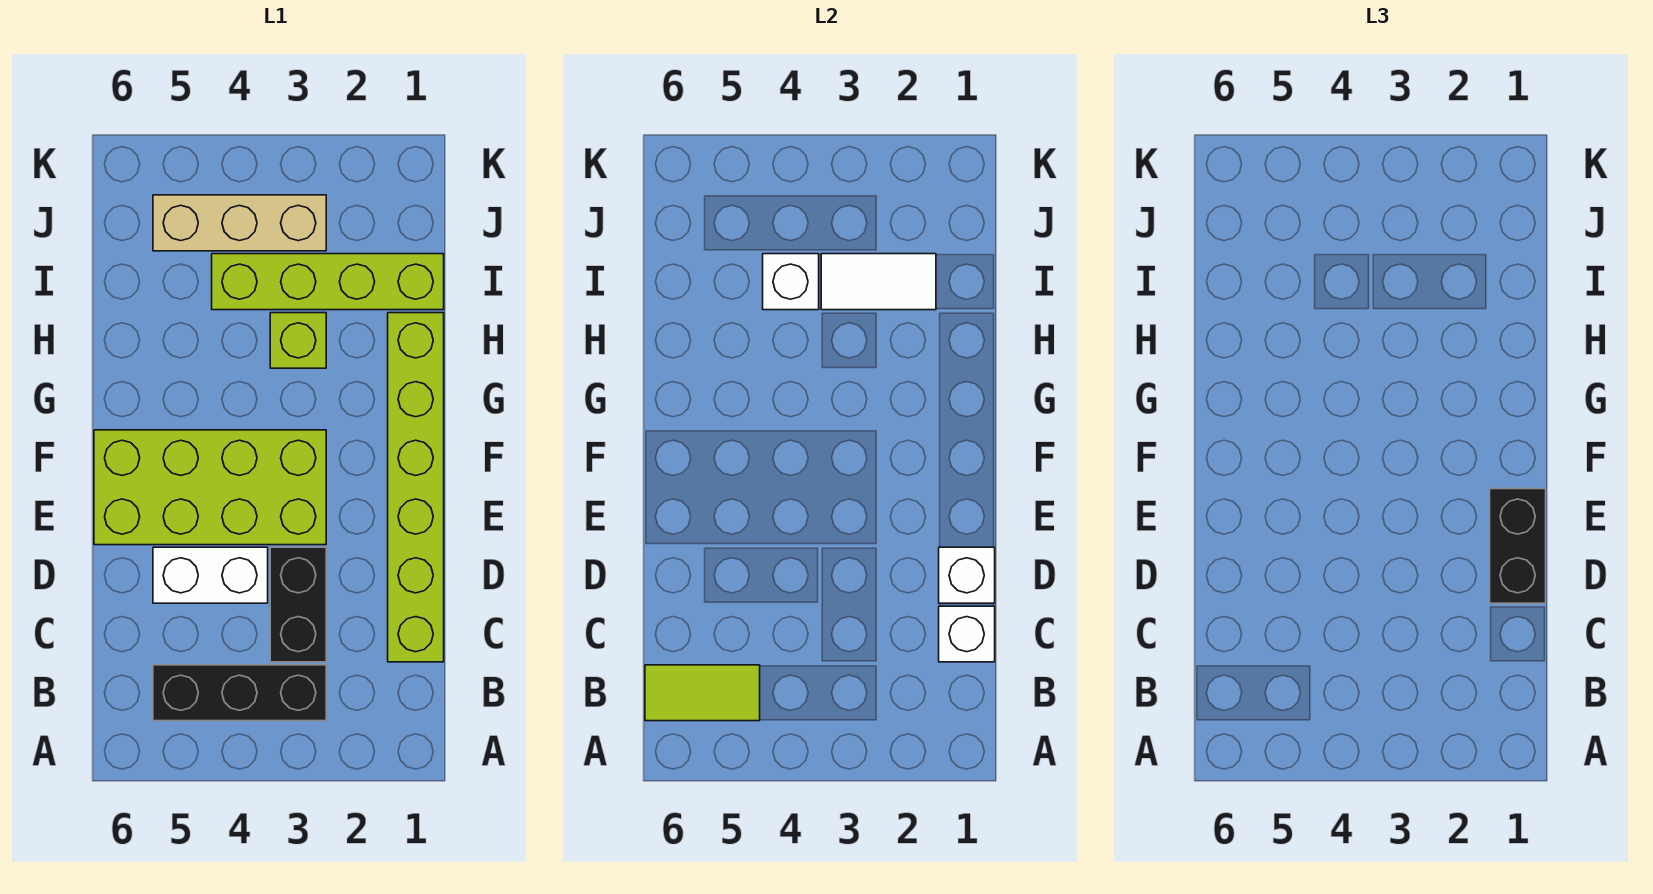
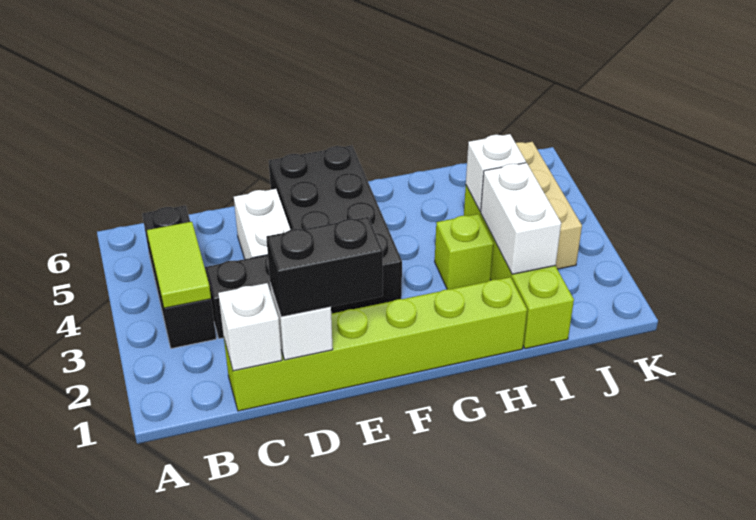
lime 1x2 tile [645,665,760,721] -> lime 1x2 tile moved to [147,222,211,308]
lime 2x4 brick [94,430,326,545] -> black 2x4 brick [269,145,402,314]
white 1x2 tile [821,254,936,310] -> white 1x2 brick [481,163,561,274]

